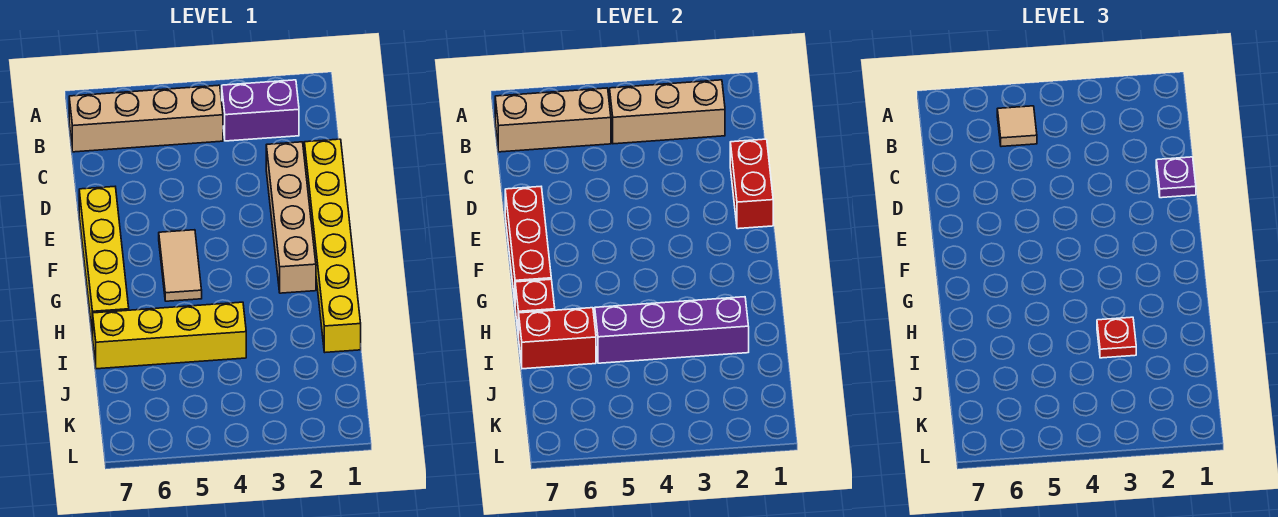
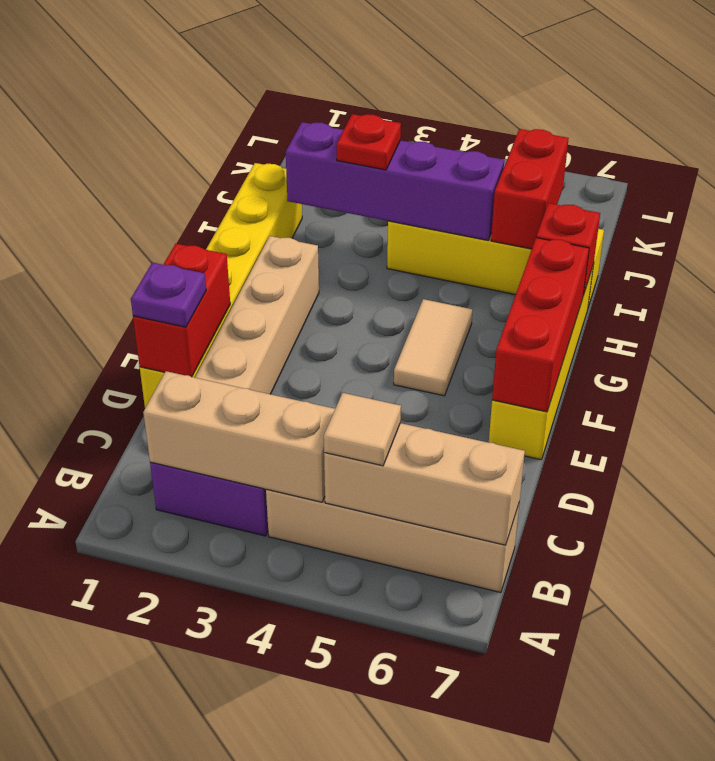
red 1x2 brick [519,308,596,369] -> red 1x2 brick turned to [491,129,569,249]

